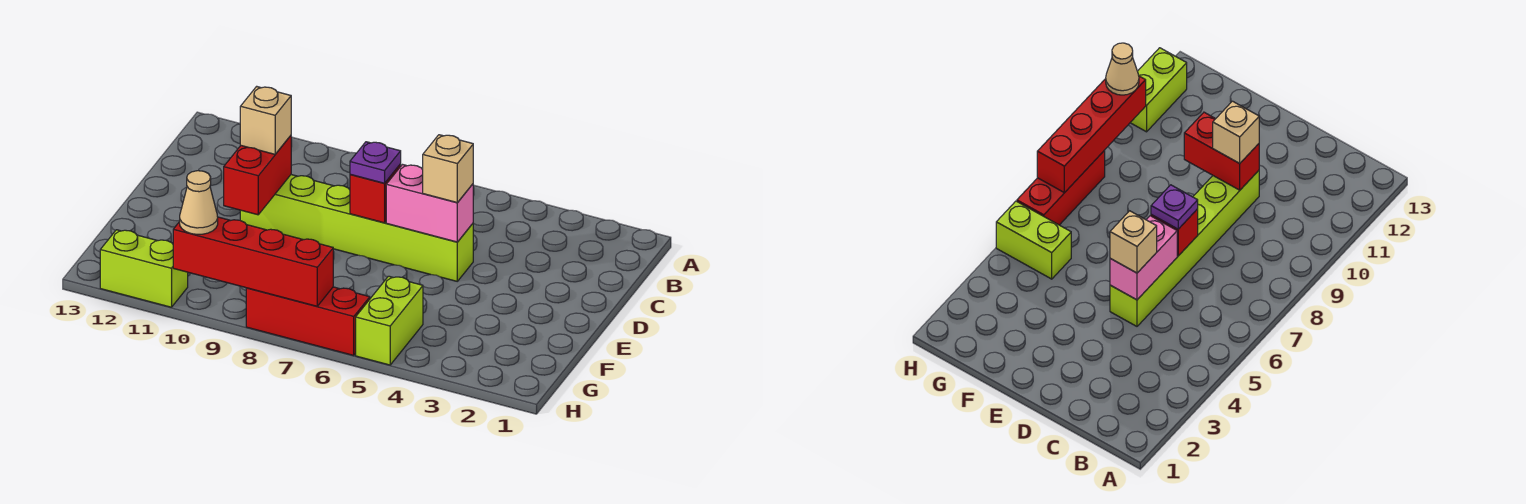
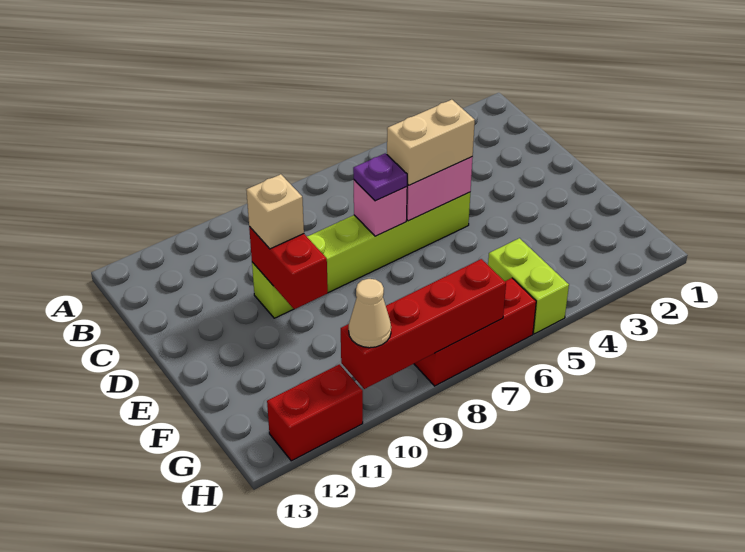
tan 1x1 brick [423,135,473,203] -> tan 1x2 brick [387,100,475,185]
red 1x1 brick [350,164,401,223] -> pink 1x1 brick [354,180,407,236]
lime 1x2 brick [100,230,188,307] -> red 1x2 brick [267,364,363,461]

